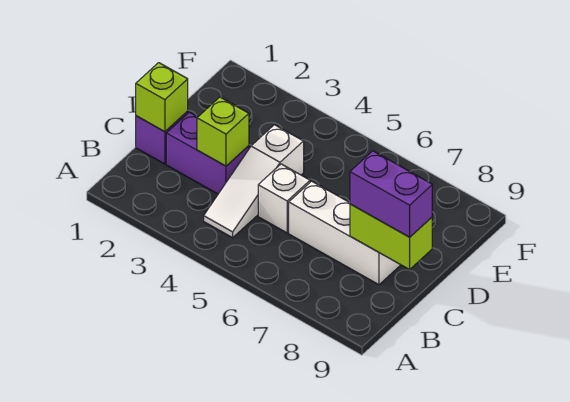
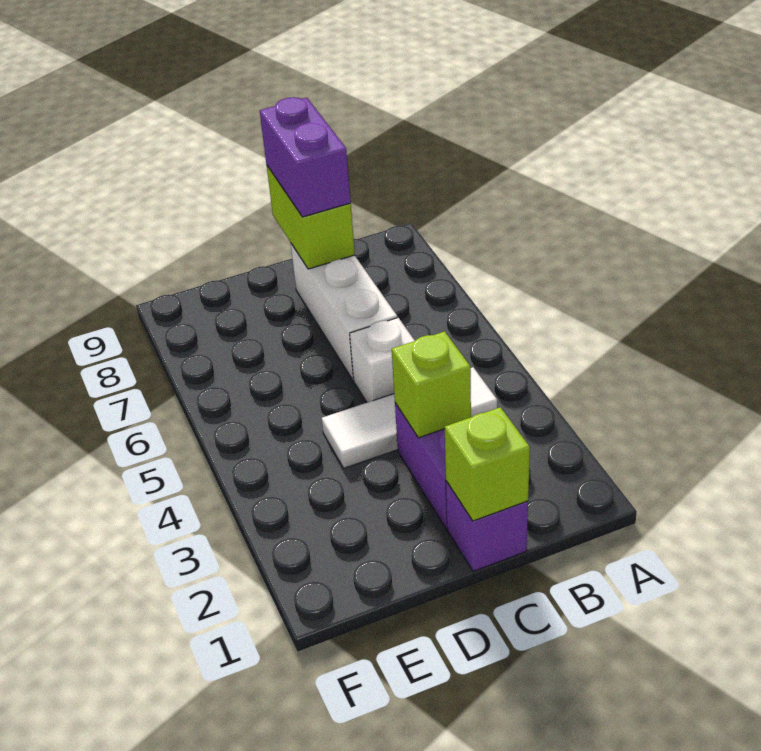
white 1x3 slope [204,125,304,238] -> white 1x3 tile [322,367,497,468]

